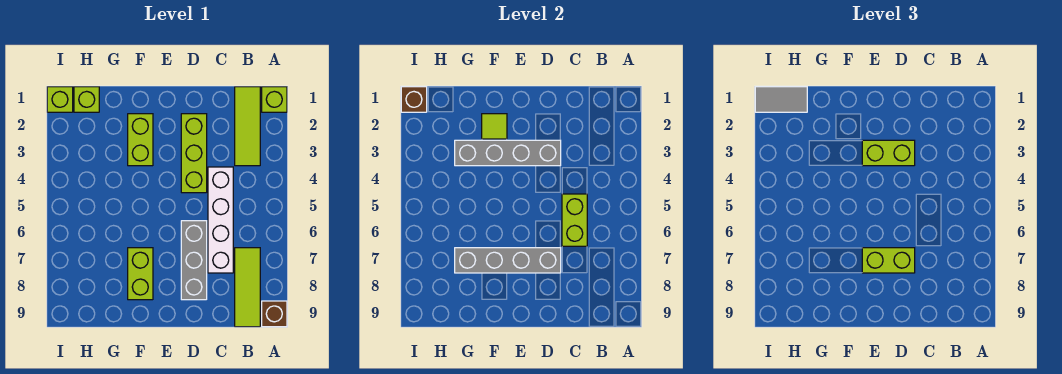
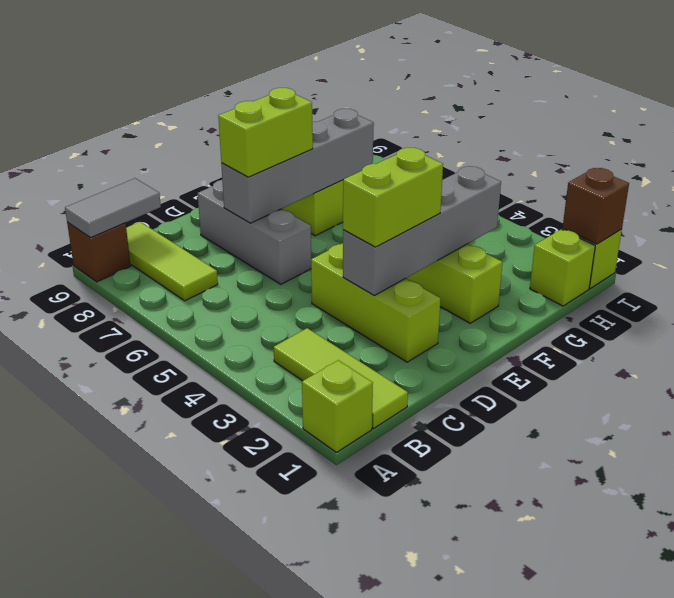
white 1x4 brick [208,167,233,273] -> none
lime 1x2 brick [562,194,587,246] -> none
lime 1x1 tile [482,114,507,139] -> none
grey 1x2 tile [755,87,807,112] -> grey 1x2 tile moved to [65,178,161,238]

